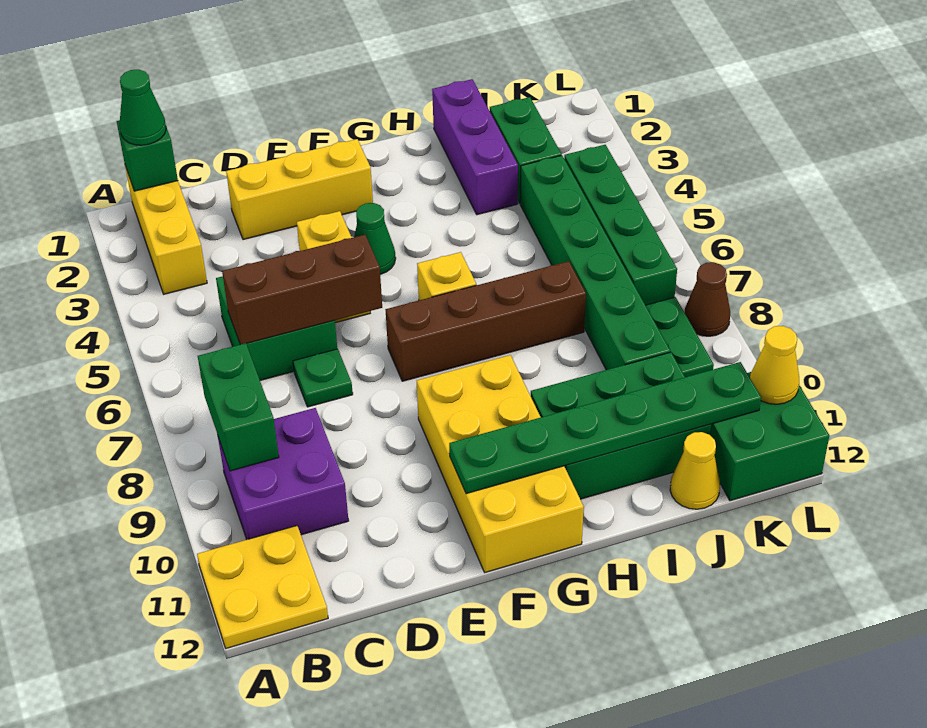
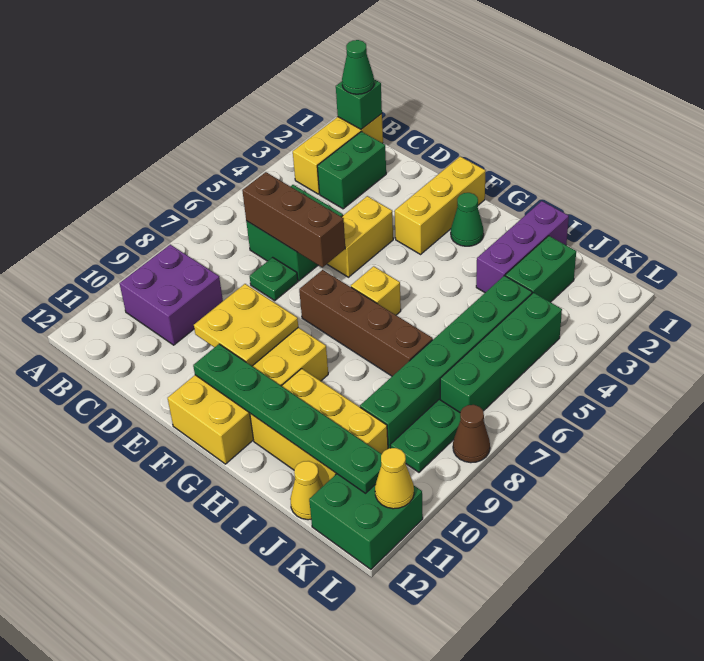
yellow 2x2 plate [197,526,328,648] -> yellow 2x2 plate moved to [194,284,298,366]
green 1x2 brick [198,343,279,471] -> green 1x2 brick moved to [317,131,386,209]
yellow 1x3 brick [226,139,373,240] -> yellow 1x3 brick turned to [395,157,486,254]
green 1x1 cone [354,203,396,274] -> green 1x1 cone moved to [451,193,484,246]
green 2x3 brick [530,352,711,499] -> yellow 2x3 brick [250,369,388,486]

